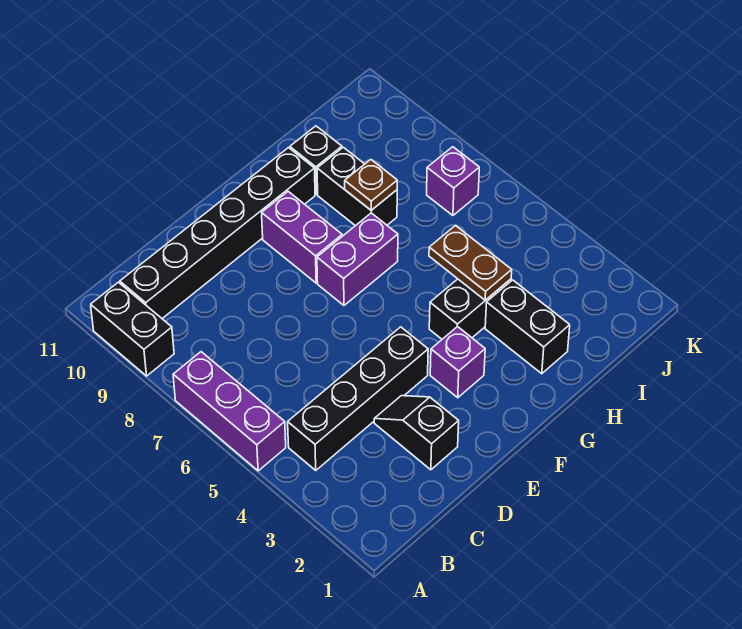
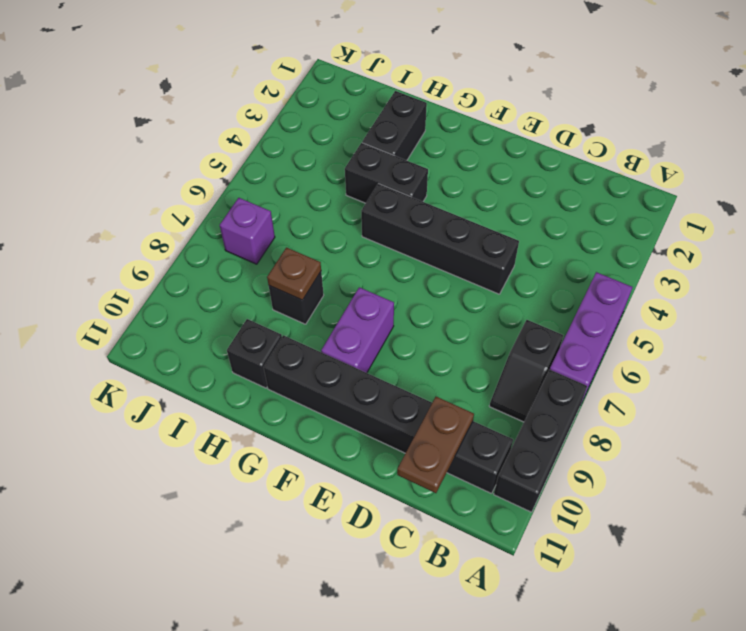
black 1x2 brick [91,282,174,376] -> black 1x3 brick [494,370,587,512]
black 1x4 brick [288,327,428,470] -> black 1x4 brick moved to [361,184,519,294]
black 1x2 slope [374,396,459,470] -> black 1x2 slope moved to [489,320,563,422]
purple 1x1 brick [430,326,485,398] -> none
purple 1x2 brick [317,213,398,305] -> none
brown 1x2 plate [429,225,512,300] -> brown 1x2 plate moved to [397,397,474,493]
black 1x2 brick [317,147,397,226] -> black 1x1 brick [269,272,324,324]

